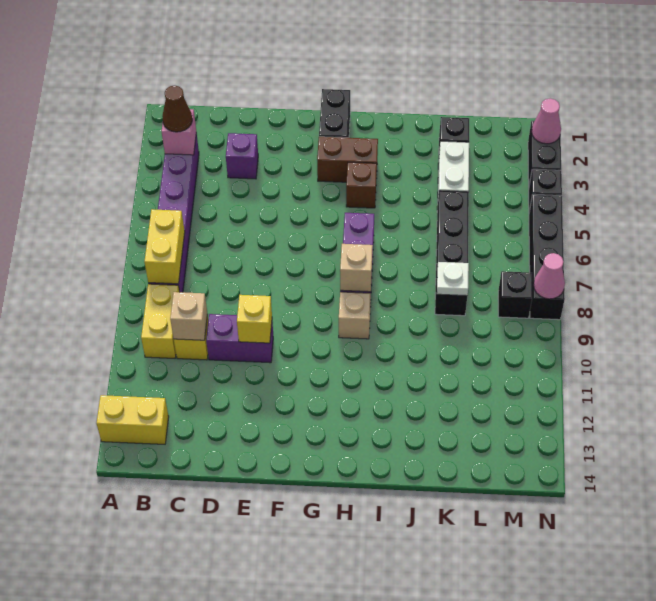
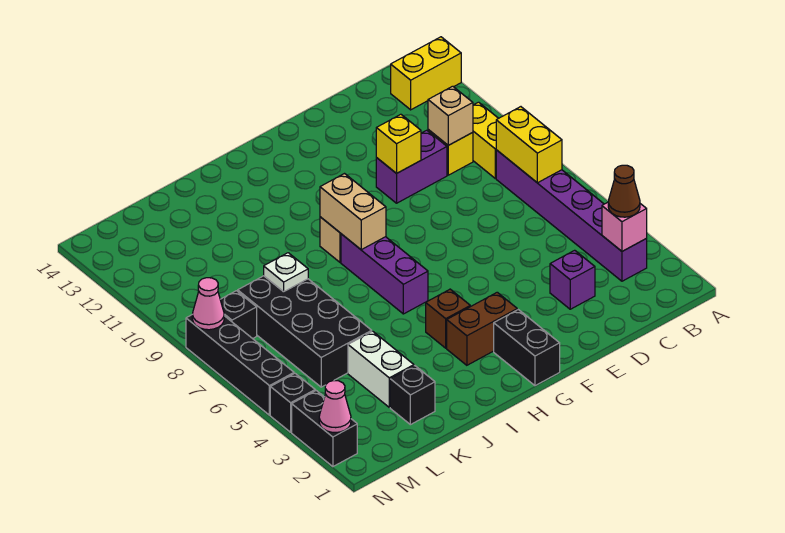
tan 1x1 brick [340,244,373,292] -> tan 1x2 brick [320,174,386,250]
black 1x4 brick [435,191,469,316] -> black 2x4 brick [238,276,372,387]

